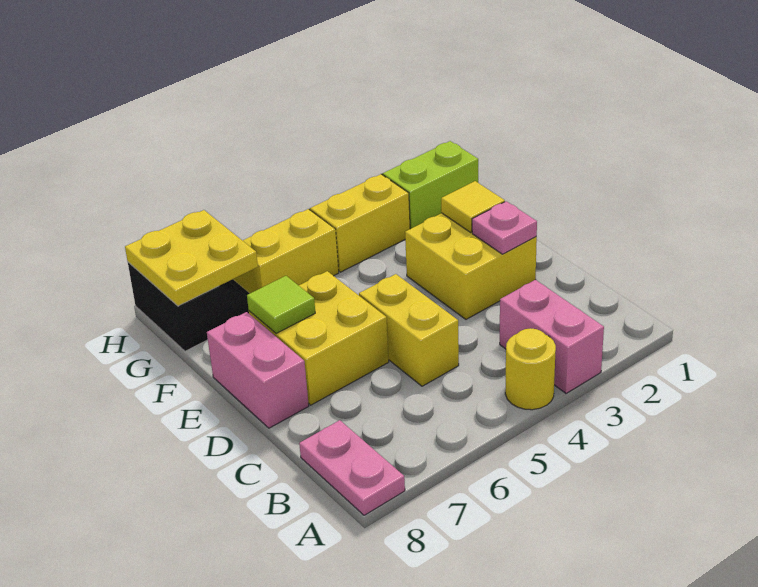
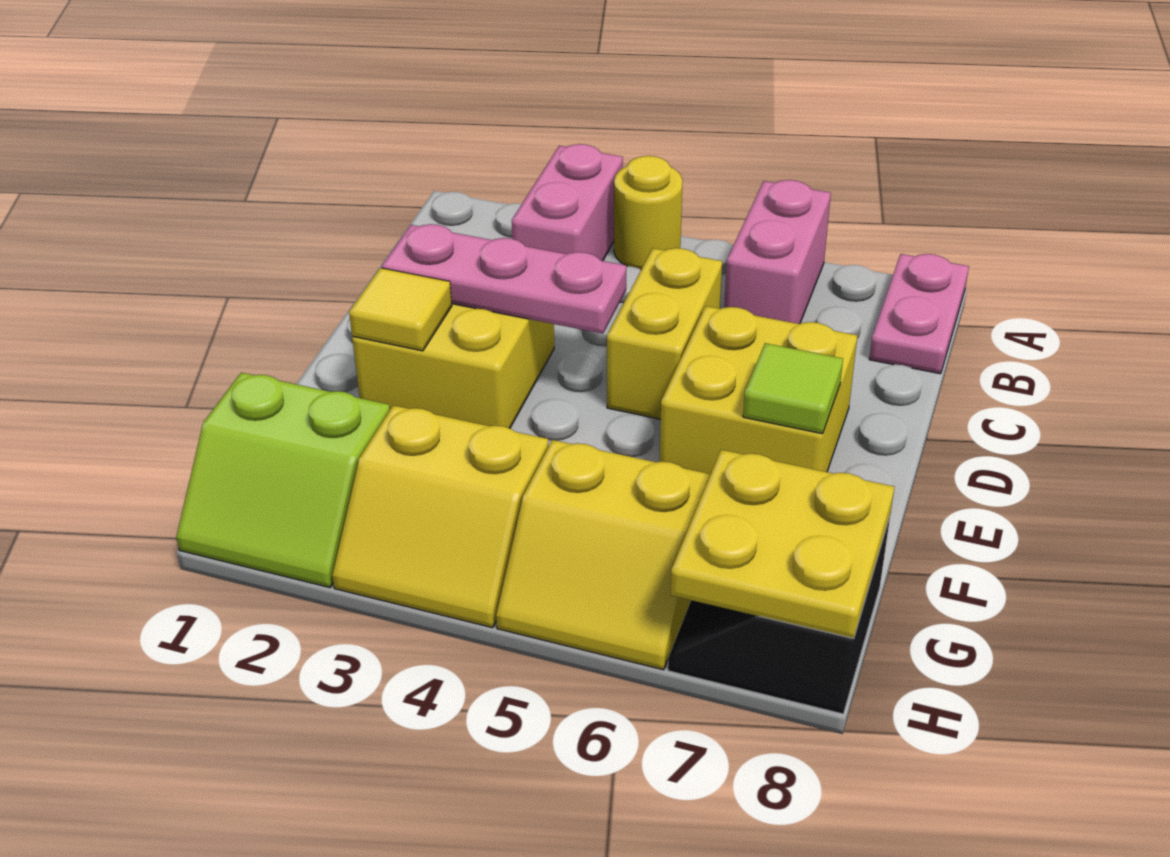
pink 1x1 plate [472,201,537,254] -> pink 1x3 plate [382,224,626,334]
pink 1x2 brick [207,312,309,428] -> pink 1x2 brick moved to [724,180,831,324]

